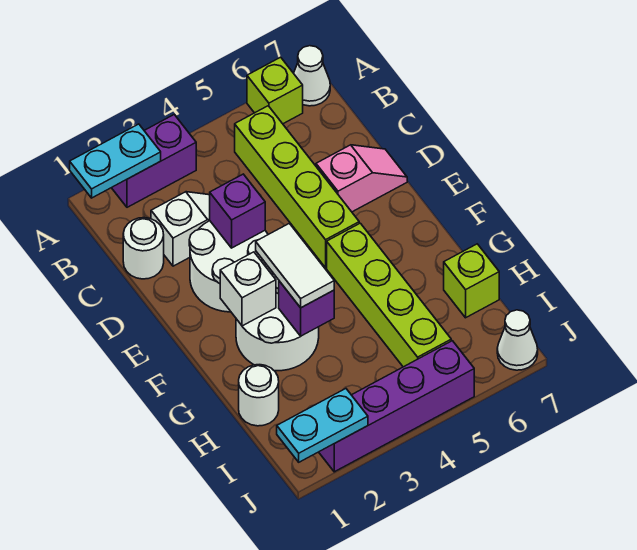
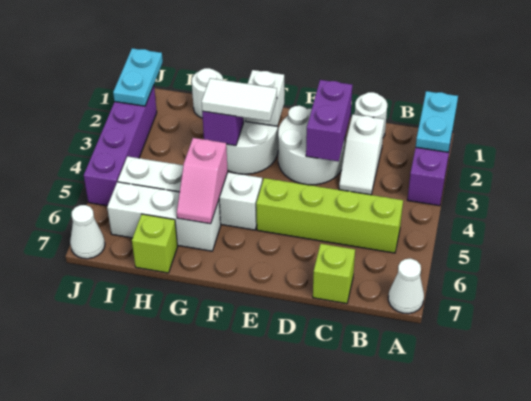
lime 1x1 brick [247,57,303,124] -> lime 1x1 brick moved to [313,244,355,304]
purple 1x1 brick [210,174,265,248] -> purple 1x2 brick [306,80,352,161]
pink 1x2 slope [316,145,407,212] -> pink 1x2 slope moved to [177,138,228,224]
lime 1x4 brick [327,223,451,367] -> white 1x4 brick [118,156,262,230]
none -> white 1x3 brick [107,182,221,251]

